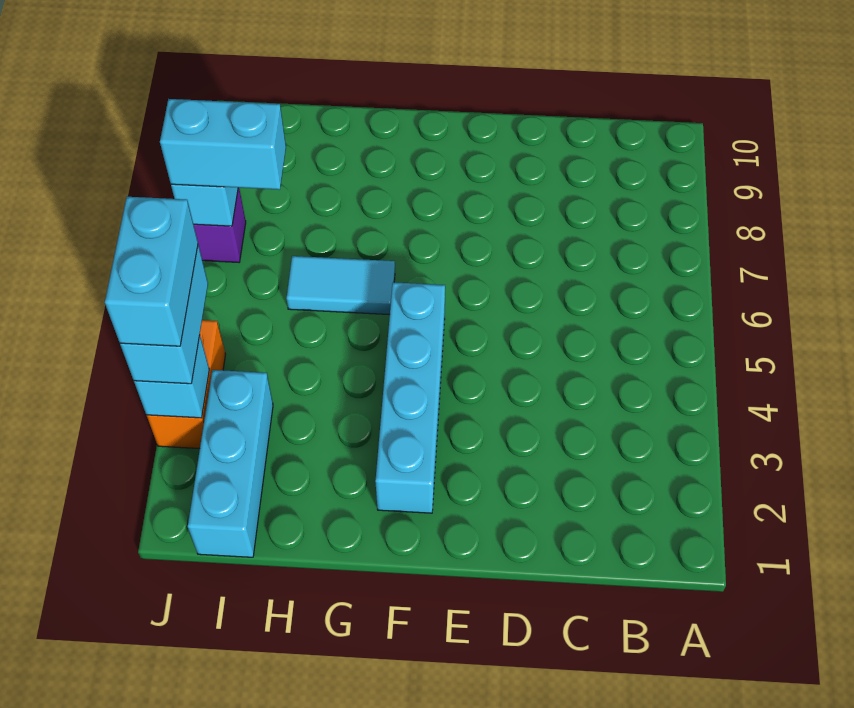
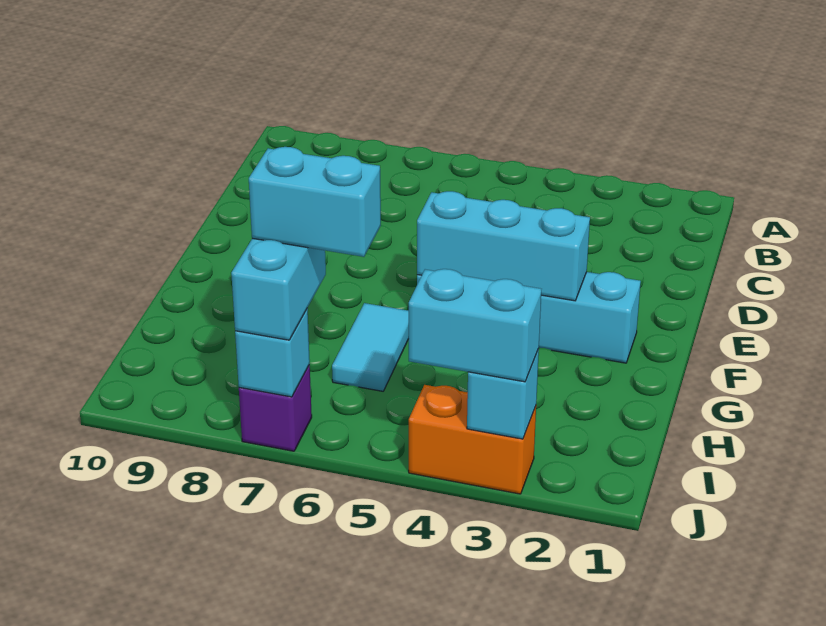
cyan 1x3 brick [188,370,273,557] -> cyan 1x3 brick moved to [417,191,590,301]
cyan 1x2 brick [105,197,198,346] -> cyan 1x2 brick moved to [249,147,381,257]

